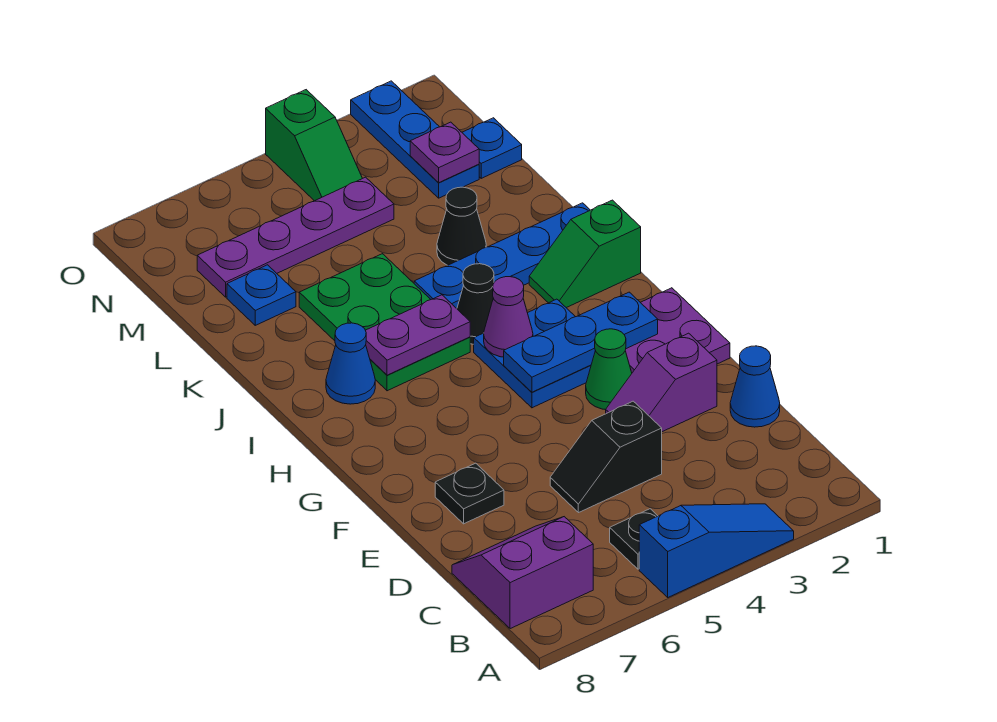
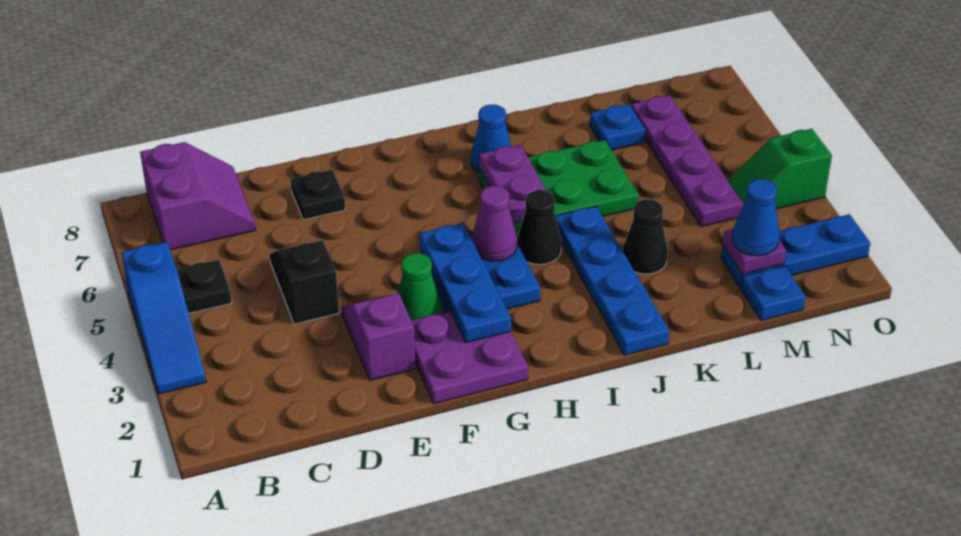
blue 1x1 cone [730,346,780,427] -> blue 1x1 cone moved to [732,179,779,256]
green 1x2 slope [529,200,641,308] -> none

